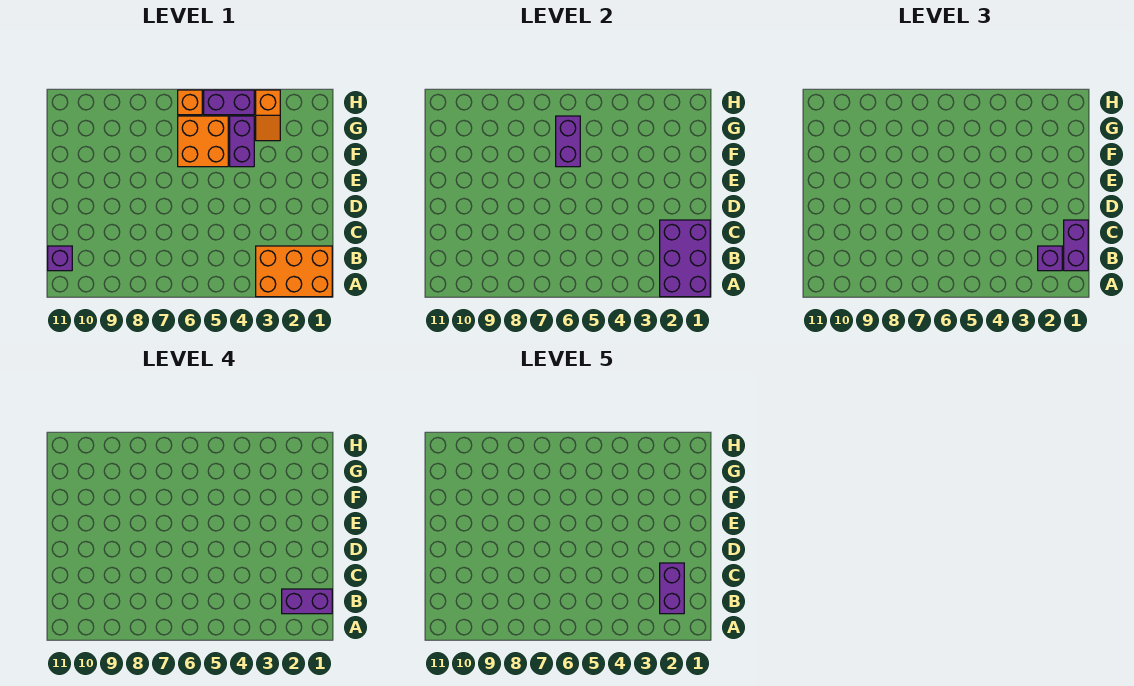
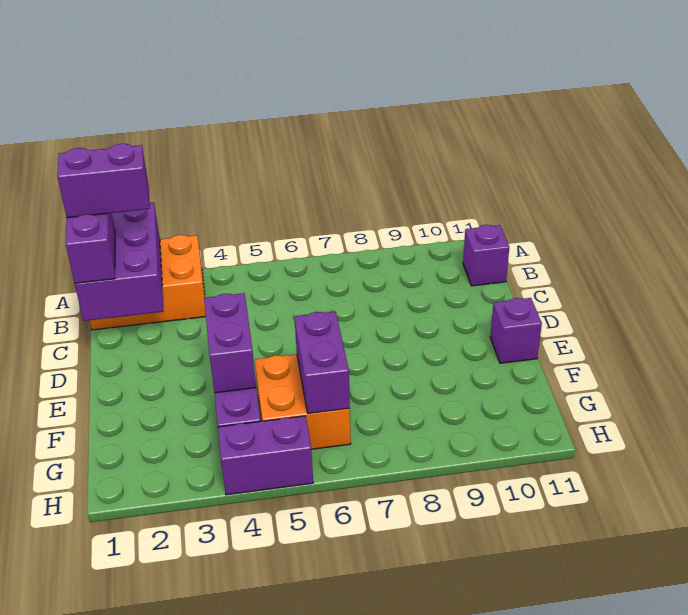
purple 1x1 brick [1038,246,1062,271] -> purple 1x1 brick moved to [490,298,542,363]
purple 1x2 brick [660,563,684,614] -> purple 1x2 brick moved to [204,293,256,393]
orange 1x2 slope [256,90,280,141] -> none
orange 1x1 brick [178,90,202,115] -> none

